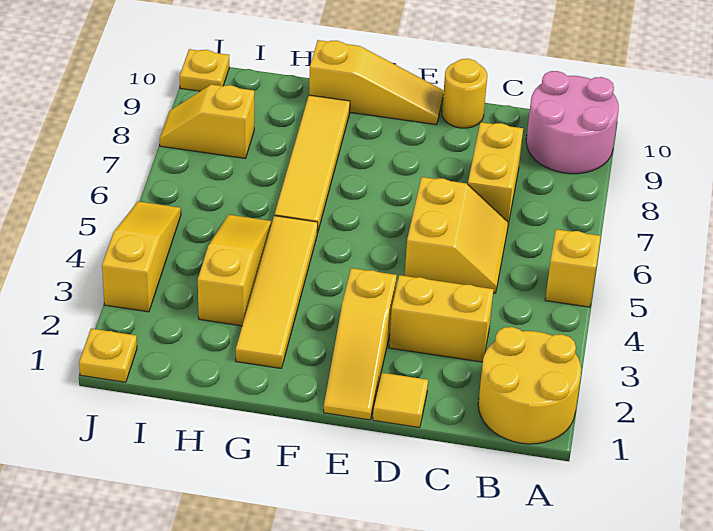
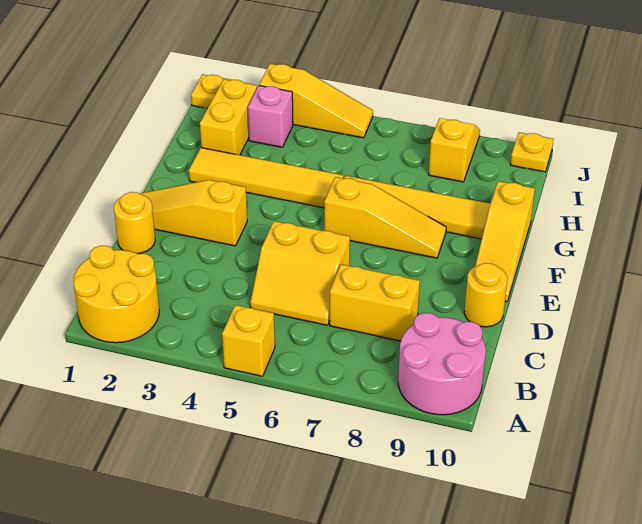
yellow 1x2 brick [389,275,494,362] -> yellow 1x2 brick moved to [200,79,257,155]
yellow 1x1 tile [373,373,428,428] -> yellow 1x1 round brick [114,192,155,254]
yellow 1x3 slope [198,215,272,326] -> yellow 1x3 slope moved to [324,177,446,258]
none -> pink 1x1 brick [248,86,293,147]

